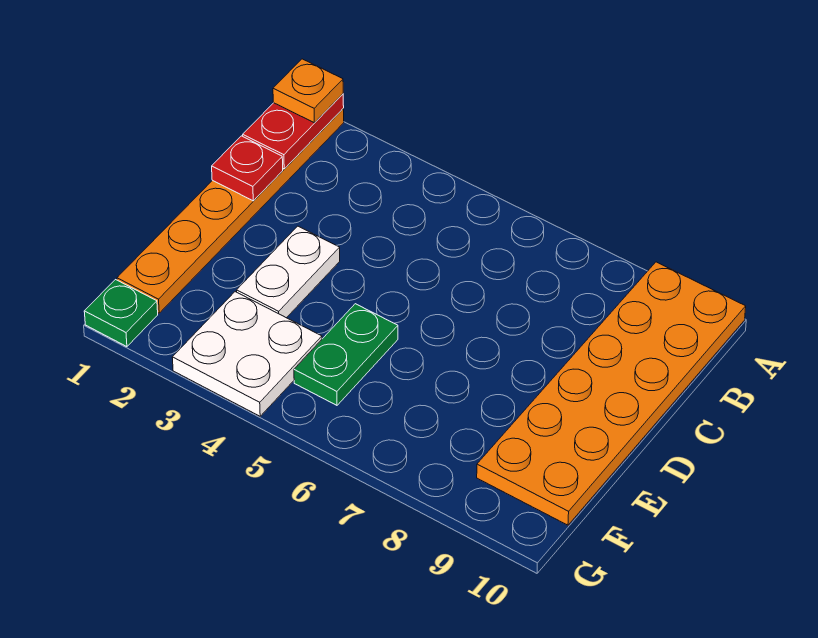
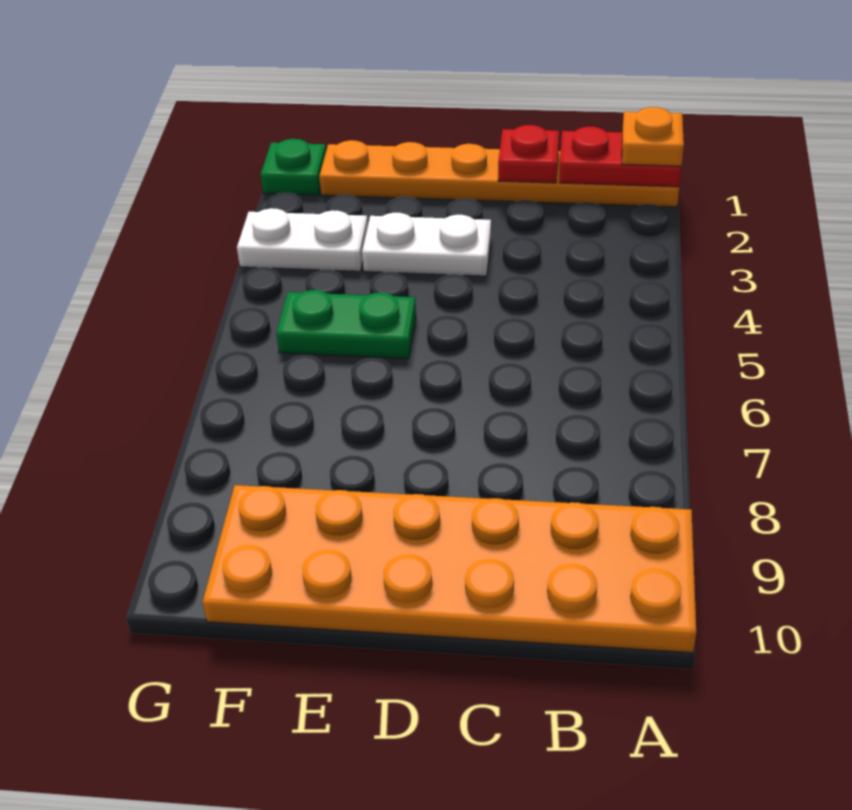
white 2x2 plate [172,292,322,416] -> white 1x2 plate [237,208,368,271]

